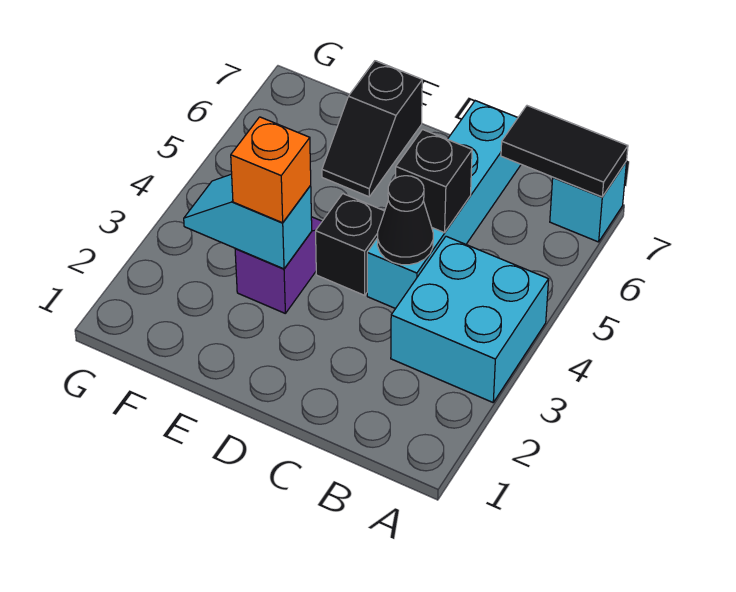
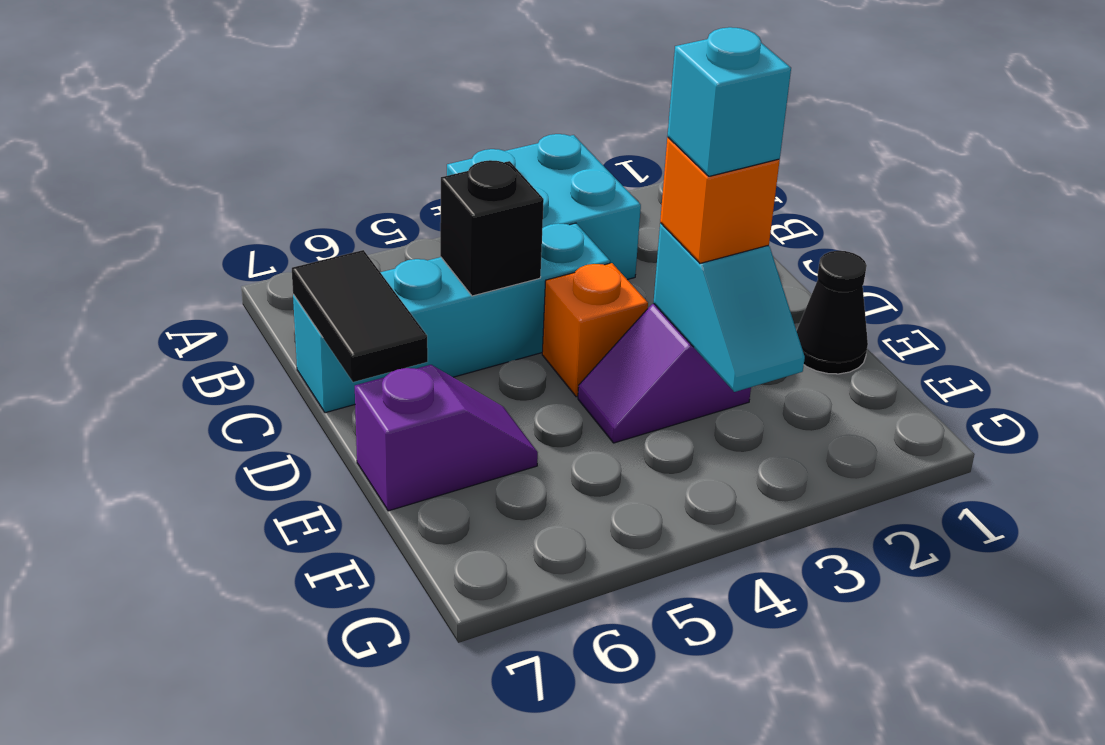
cyan 1x1 brick [550,161,627,242] -> cyan 1x1 brick moved to [667,27,791,176]
black 1x2 tile [501,106,628,197] -> black 1x2 tile moved to [292,250,428,382]
black 1x1 cone [377,176,433,265] -> black 1x1 cone moved to [797,251,868,374]
black 1x1 brick [316,194,385,295] -> orange 1x1 brick [542,263,648,397]
black 1x2 slope [322,61,422,197] -> purple 1x2 slope [355,365,538,511]

